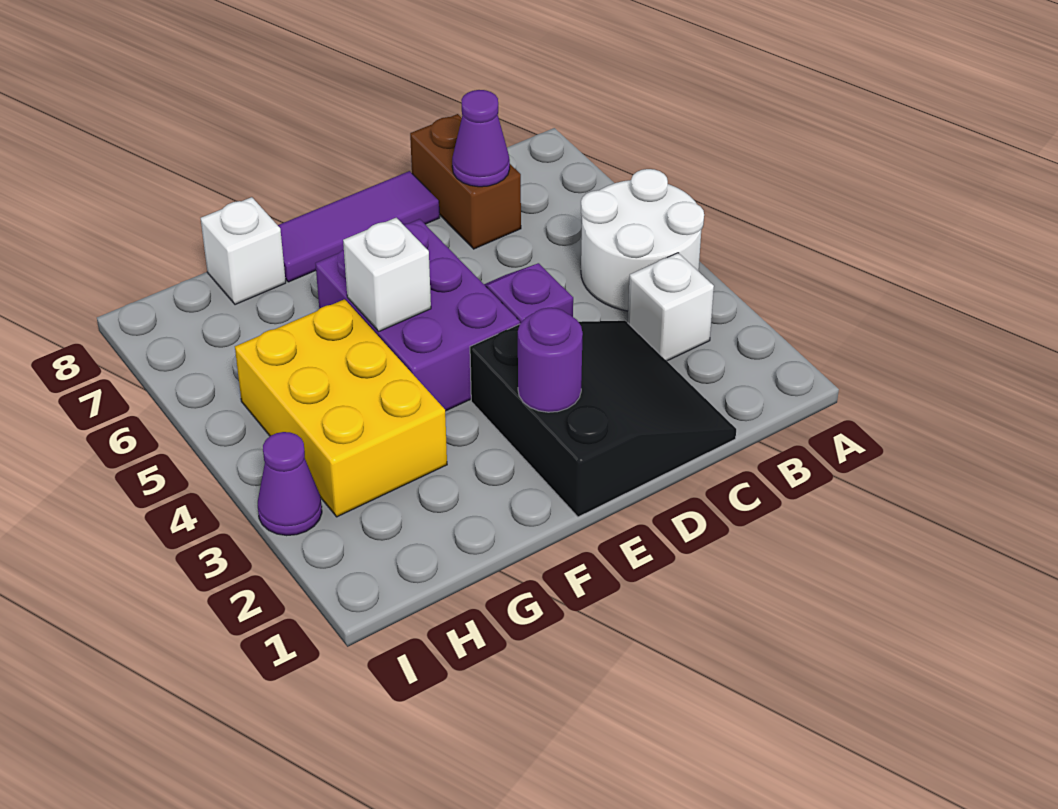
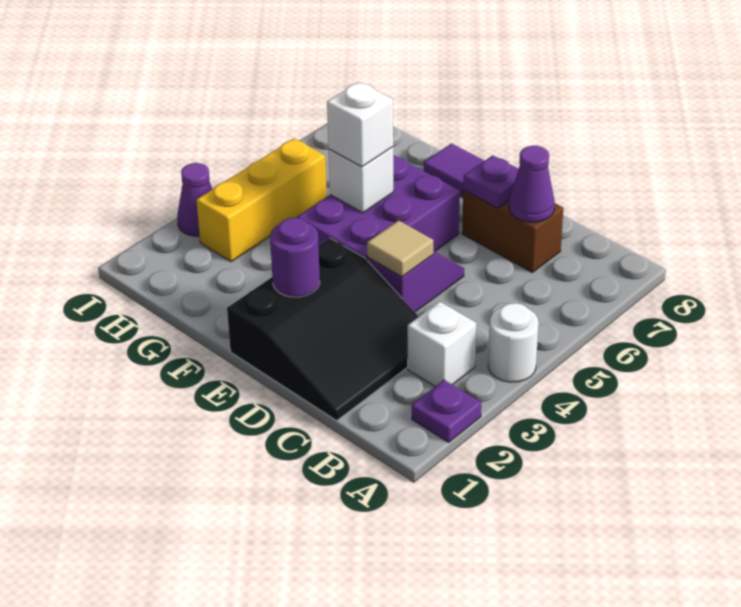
none -> purple 1x1 plate [412,380,481,442]
white 2x2 round brick [581,169,704,311] -> white 1x1 round brick [488,303,539,382]
brown 1x2 brick [410,114,521,249] -> brown 1x2 brick turned to [462,191,563,272]
none -> tan 1x1 tile [367,220,433,277]
none -> purple 1x1 plate [463,155,519,208]
yellow 2x3 brick [235,299,447,517] -> yellow 1x3 brick [196,138,327,262]
white 1x1 brick [201,197,286,305] -> white 1x1 brick moved to [327,82,393,167]

